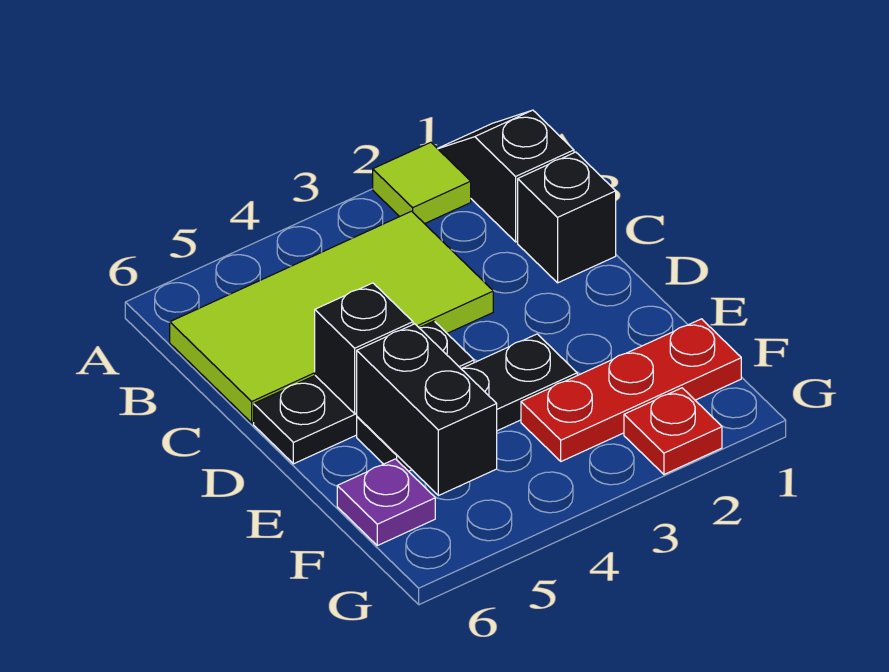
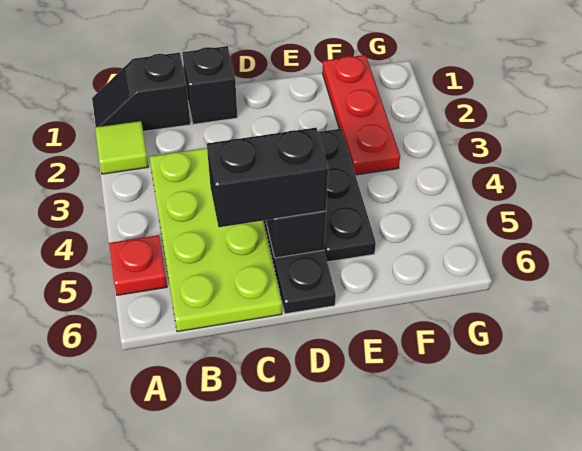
lime 2x4 tile [170,211,493,423] -> lime 2x4 plate [150,148,282,332]
black 1x2 brick [357,324,497,496] -> black 1x2 brick moved to [207,128,328,227]
purple 1x1 plate [337,459,435,546] -> none
red 1x1 plate [624,388,722,474] -> red 1x1 plate moved to [109,235,167,295]

